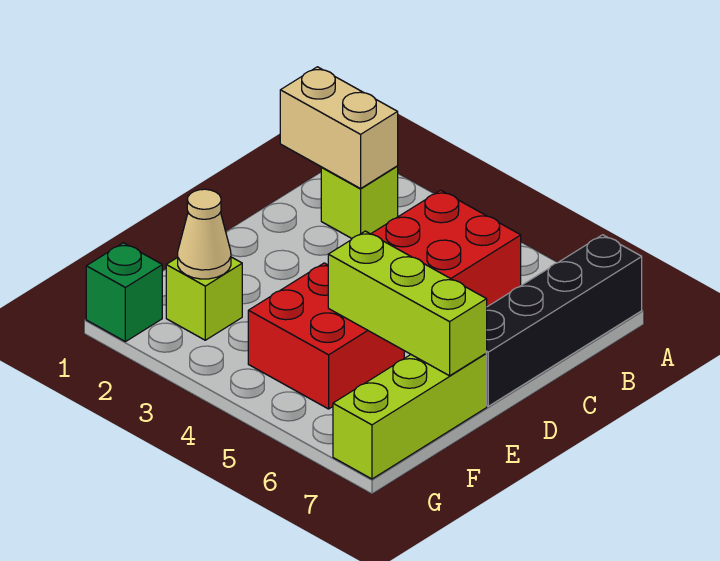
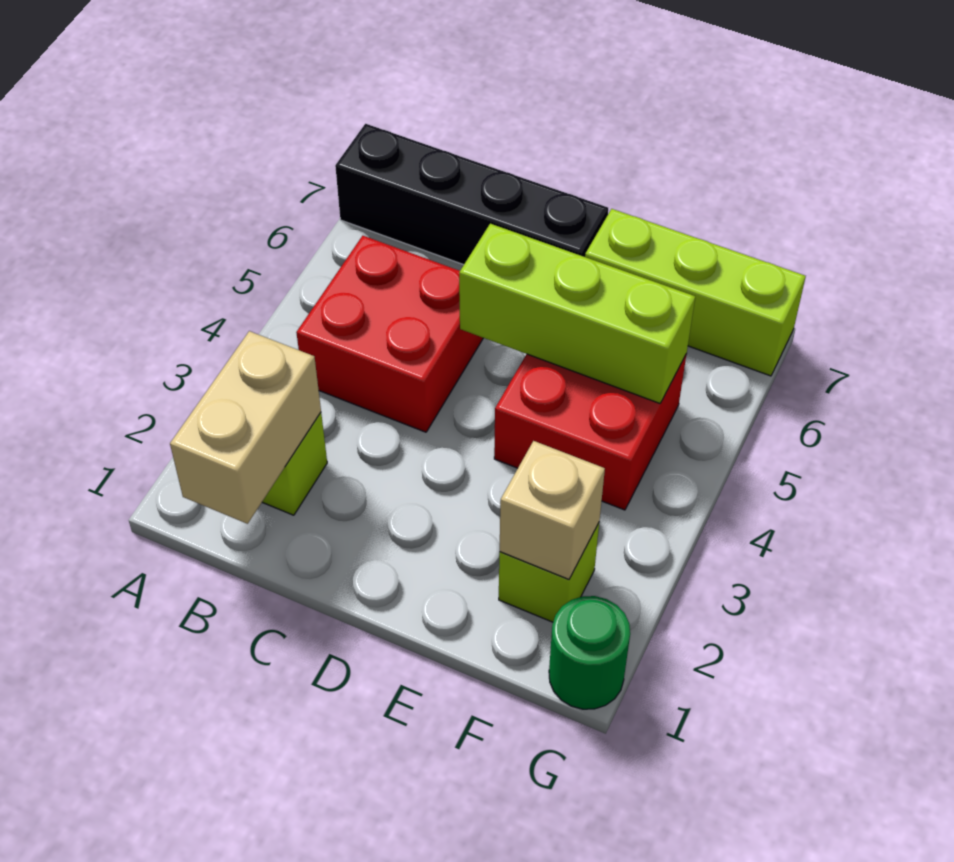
lime 1x3 brick [328,231,487,376] -> lime 1x3 brick turned to [459,224,695,403]
tan 1x1 cone [178,189,231,279] -> tan 1x1 brick [500,441,605,579]
green 1x1 brick [86,243,162,342] -> green 1x1 round brick [549,596,630,709]

